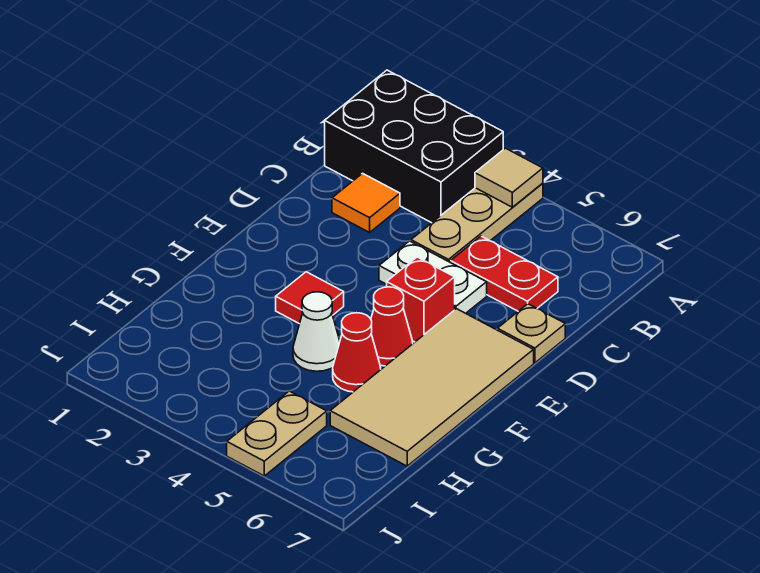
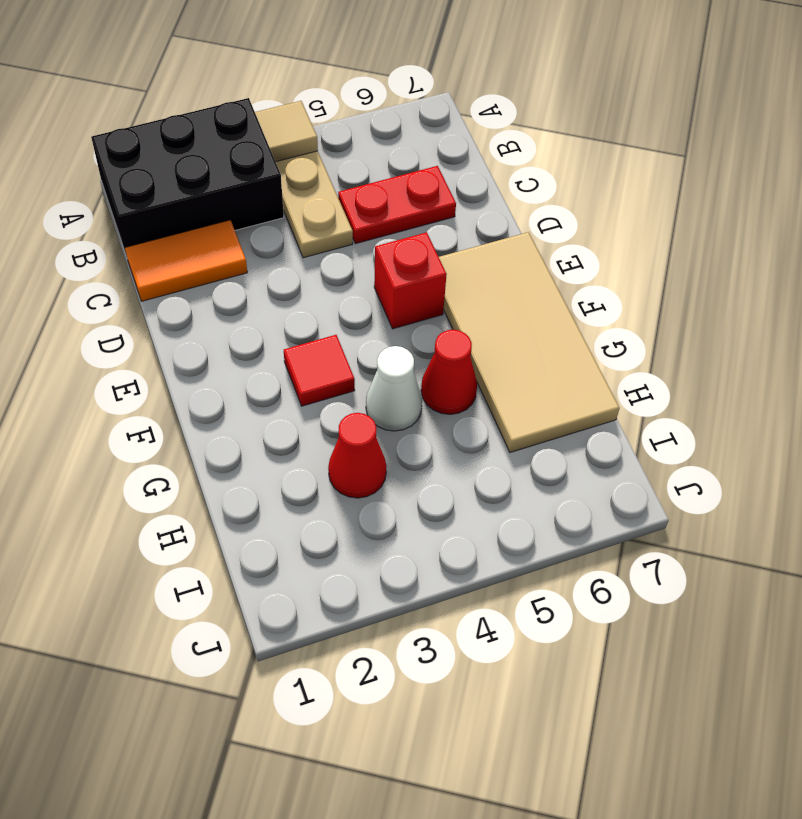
orange 1x1 tile [332,173,400,232] -> orange 1x2 tile [125,220,247,301]
white 1x2 plate [379,241,487,313] -> none
tan 1x1 plate [497,304,565,363] -> none
red 1x1 cone [371,287,413,366] -> red 1x1 cone moved to [328,413,386,498]
tan 1x2 plate [227,391,327,476] -> none

